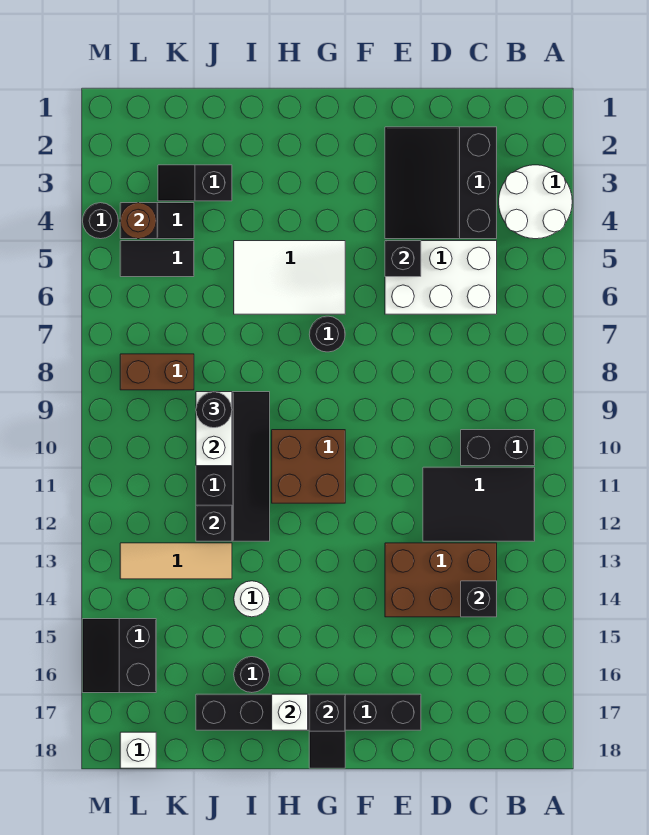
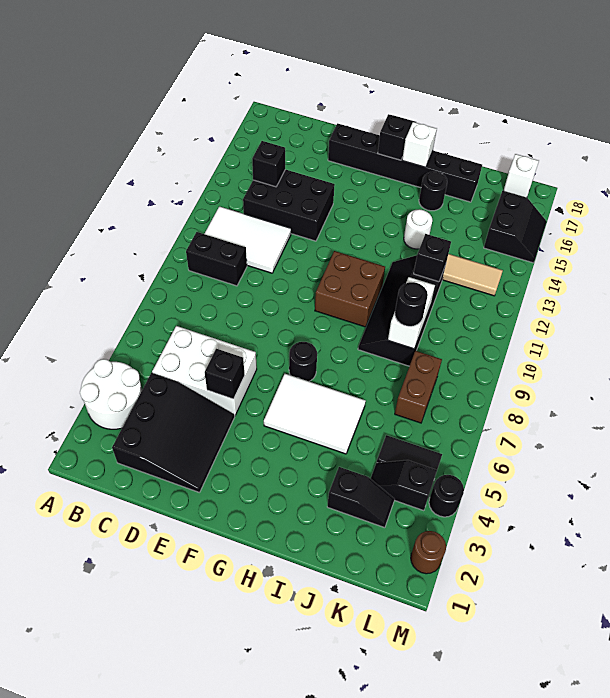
black 2x3 tile [423,467,535,541] -> white 2x3 tile [204,206,291,273]
brown 2x3 brick [385,543,497,617] -> black 2x3 brick [243,169,335,241]
brown 1x2 brick [120,354,194,390] -> brown 1x2 brick turned to [395,351,442,423]
brown 1x1 round brick [120,203,156,239] -> brown 1x1 round brick moved to [411,531,446,574]

